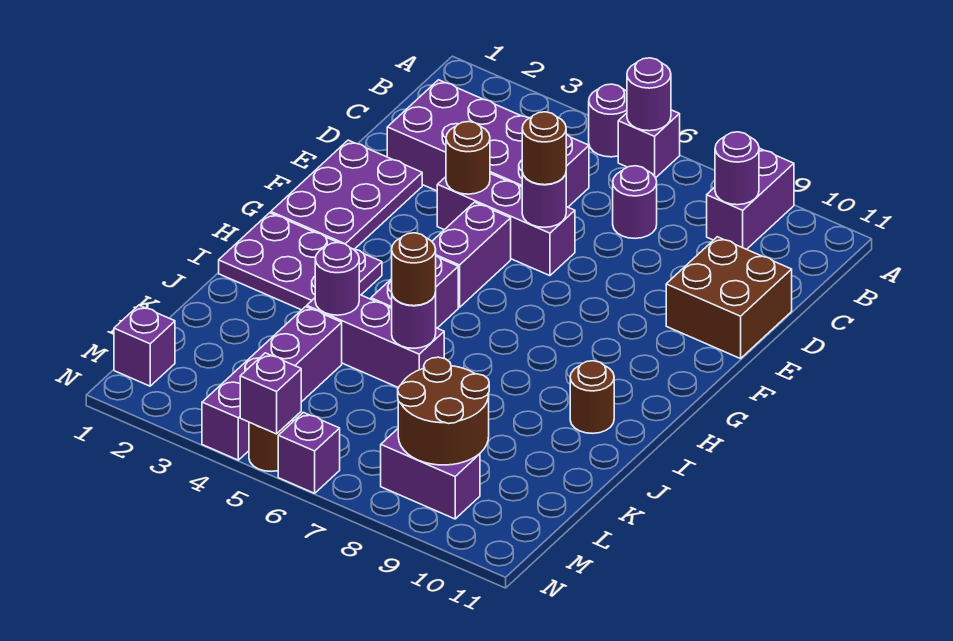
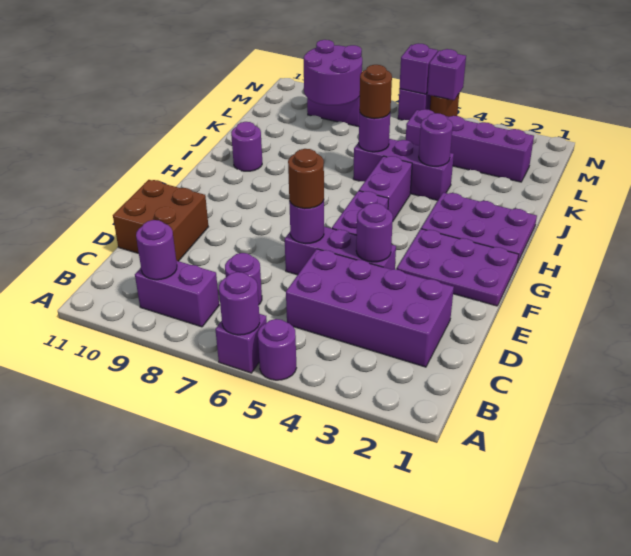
purple 1x2 brick [707,148,794,249] -> purple 1x2 brick turned to [135,261,219,327]
purple 2x3 plate [271,140,422,249] -> purple 2x3 plate turned to [397,229,519,306]
brown 1x1 round brick [446,122,490,194] -> purple 1x1 round brick [356,203,393,262]
brown 1x1 round brick [570,361,614,433] -> purple 1x1 round brick [231,122,262,171]
purple 1x4 brick [202,307,342,460] -> purple 1x4 brick turned to [406,109,534,182]
brown 2x2 round brick [398,357,489,465] -> purple 2x2 round brick [304,40,362,105]
purple 1x1 brick [114,305,175,386] -> purple 1x1 brick moved to [400,43,438,94]

